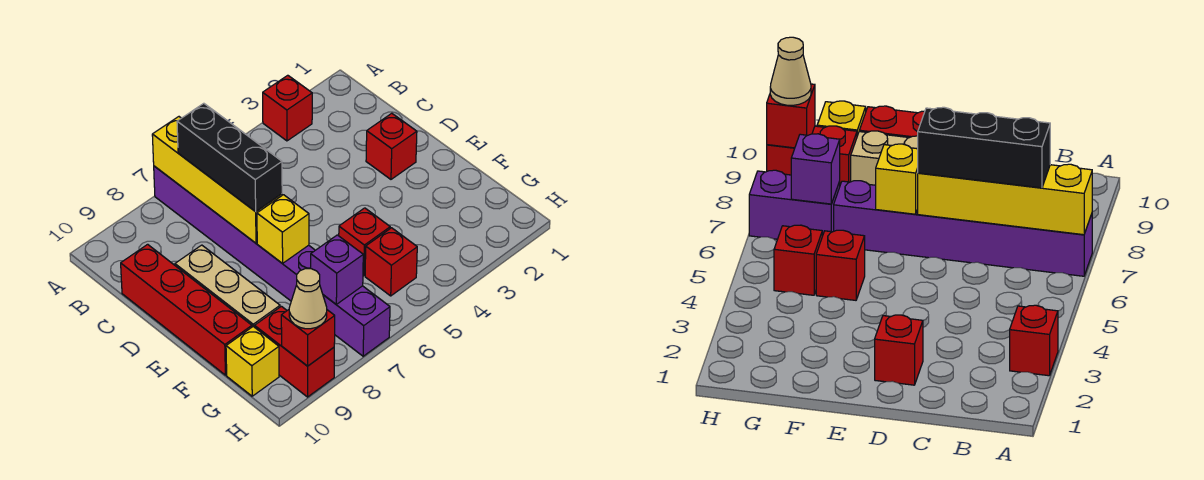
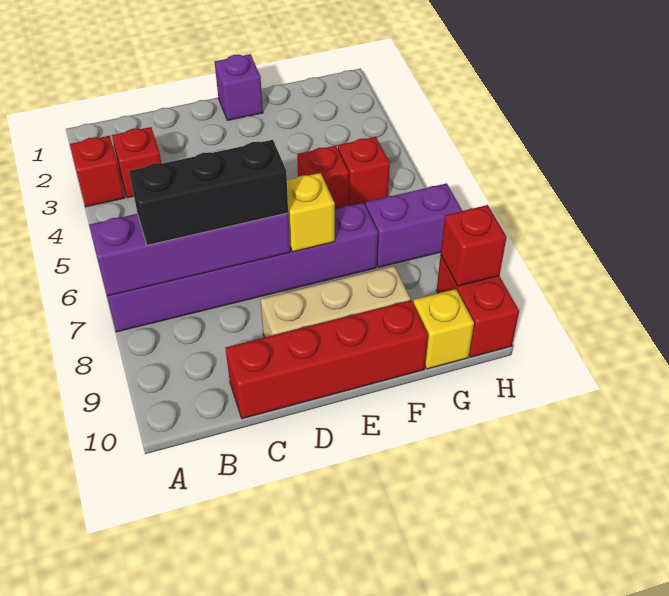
yellow 1x4 brick [152,117,282,243] -> purple 1x4 brick [89,213,290,296]
red 1x1 brick [366,113,417,179] -> red 1x1 brick moved to [112,127,161,198]
purple 1x1 brick [311,235,363,304] -> purple 1x1 brick moved to [215,54,263,120]
red 1x2 brick [255,306,334,397] -> red 1x2 brick turned to [437,255,519,357]
tan 1x1 cone [289,269,327,329] -> none

